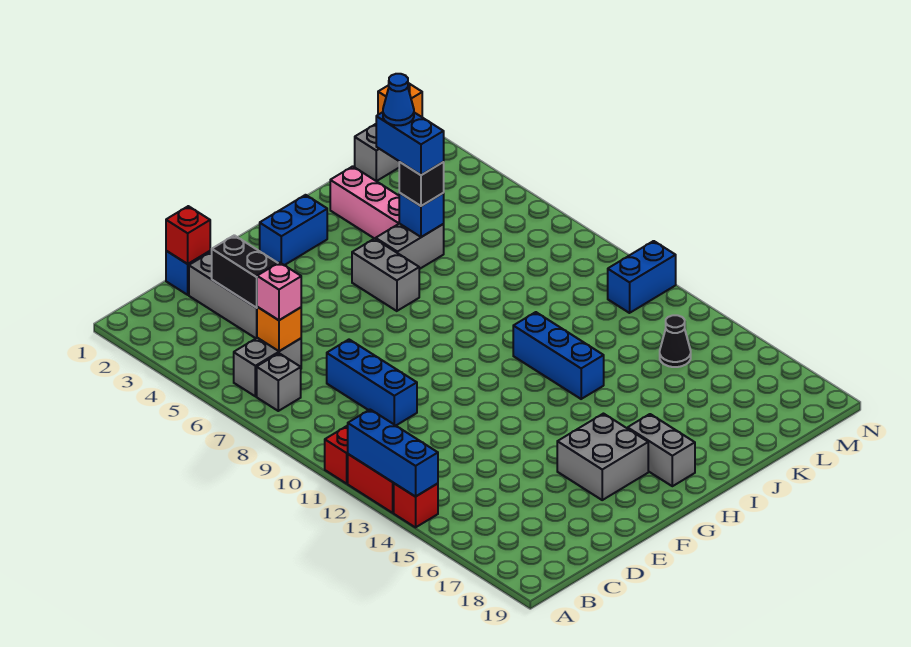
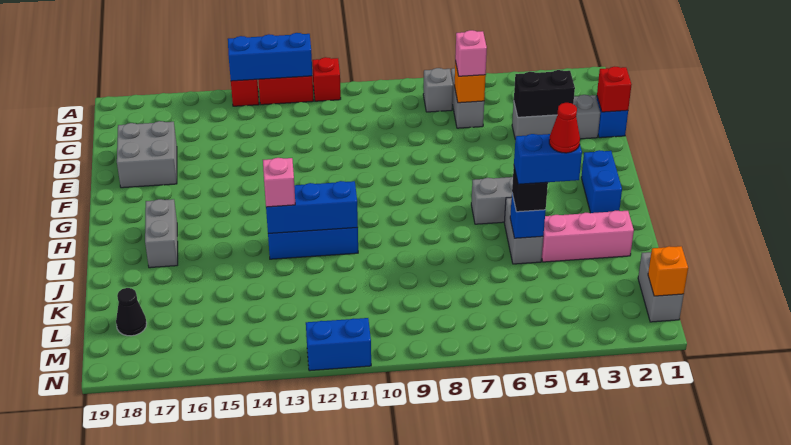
blue 1x3 brick [327,340,417,425] -> blue 1x3 brick moved to [266,181,358,234]
grey 2x2 brick [557,414,648,500] -> grey 2x2 brick moved to [117,121,177,188]
grey 1x2 brick [628,414,695,486] -> grey 1x2 brick turned to [145,199,178,268]
none -> pink 1x1 brick [263,158,295,207]
blue 1x1 cone [383,74,414,125] -> red 1x1 cone [549,103,580,153]
black 1x1 cone [660,315,691,367] -> black 1x1 cone moved to [116,288,147,336]
blue 1x2 brick [608,241,676,313] -> blue 1x2 brick turned to [306,318,371,371]

